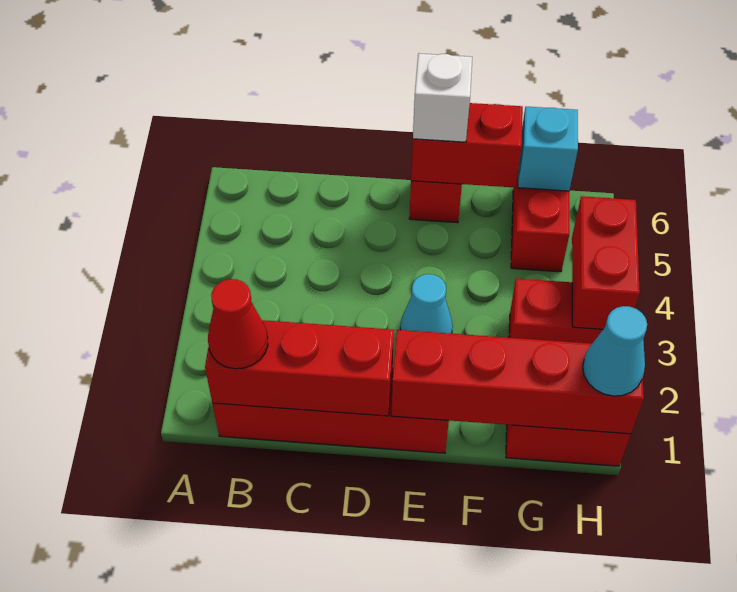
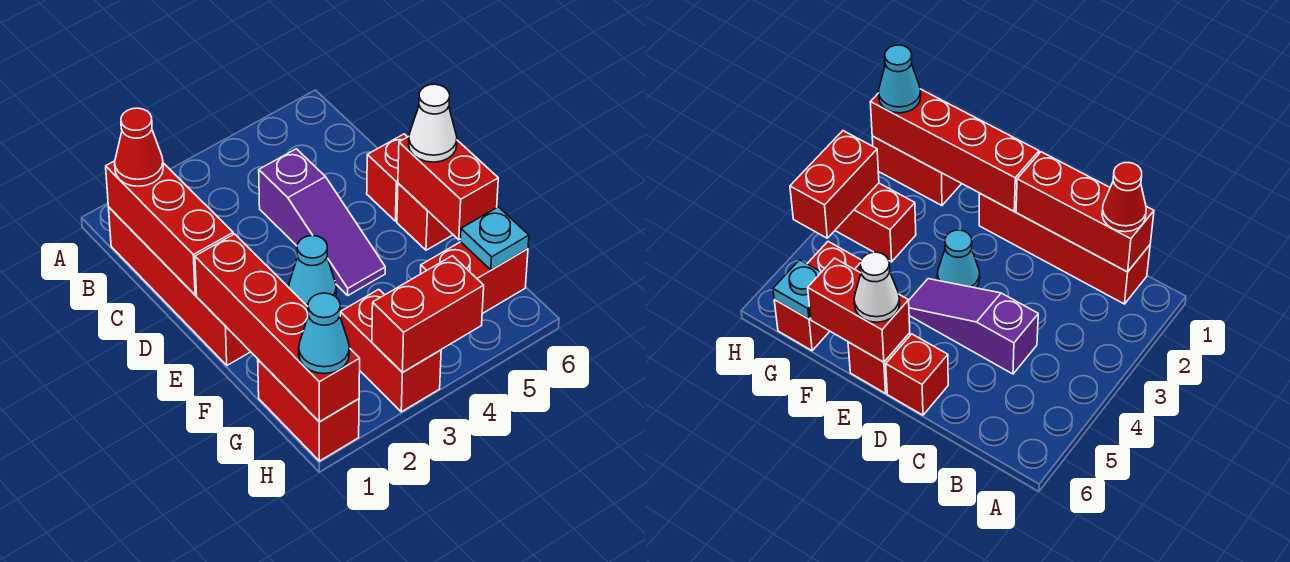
none -> purple 1x3 slope [259,149,385,295]
none -> red 1x1 brick [367,134,407,221]
white 1x1 brick [413,53,472,142] -> white 1x1 cone [409,84,457,162]
cyan 1x1 brick [518,107,578,191] -> cyan 1x1 plate [460,207,529,270]

